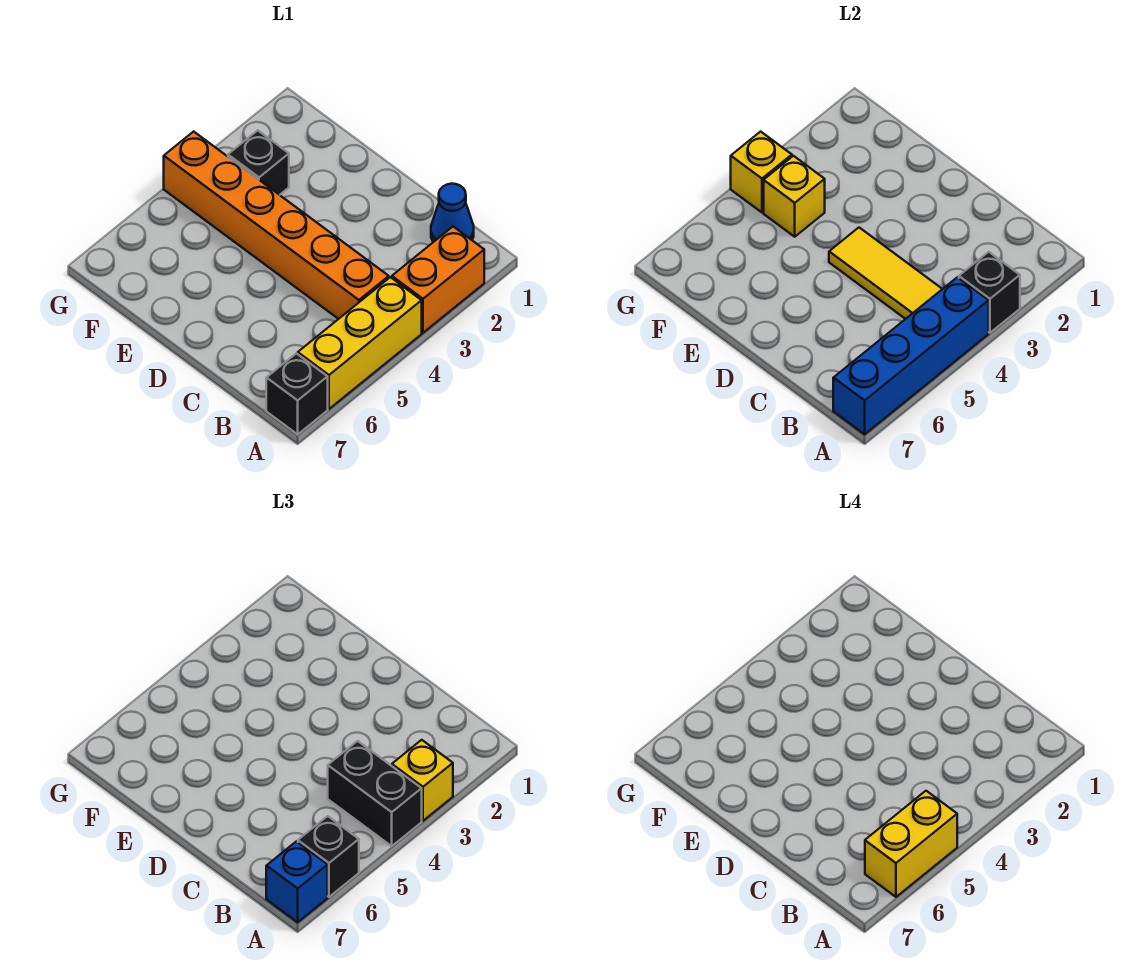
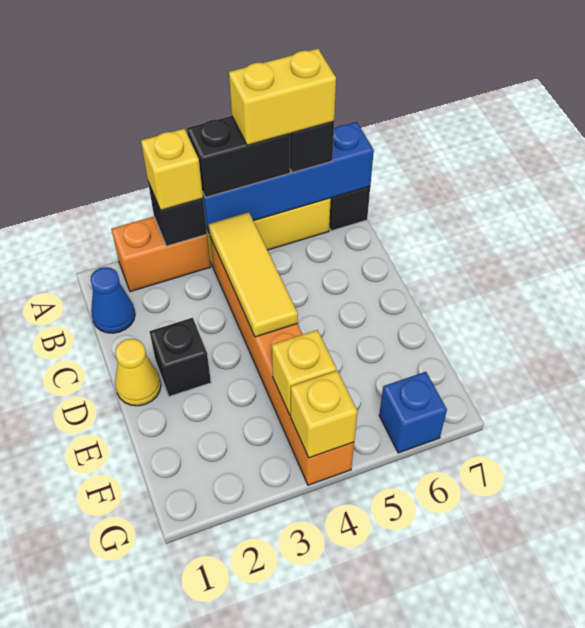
black 1x2 brick [328,741,422,846] -> black 1x2 brick turned to [187,116,290,198]
blue 1x1 brick [266,841,328,922] -> blue 1x1 brick moved to [379,372,447,453]
none -> yellow 1x1 cone [115,339,161,406]
black 1x1 brick [228,130,289,195] -> black 1x1 brick moved to [150,318,211,397]

